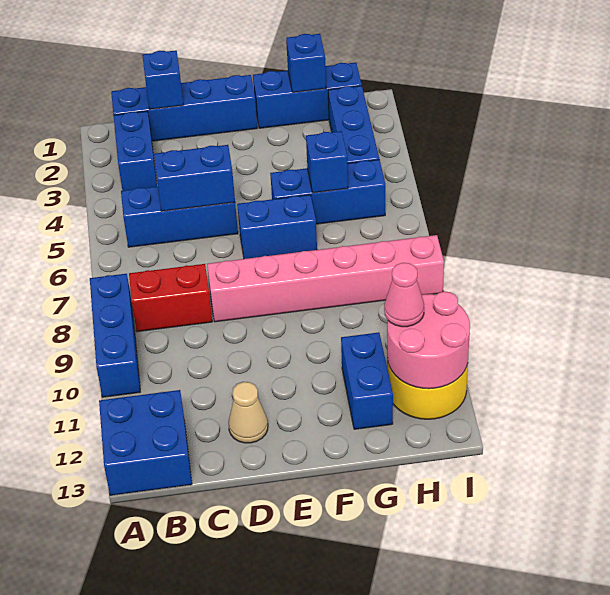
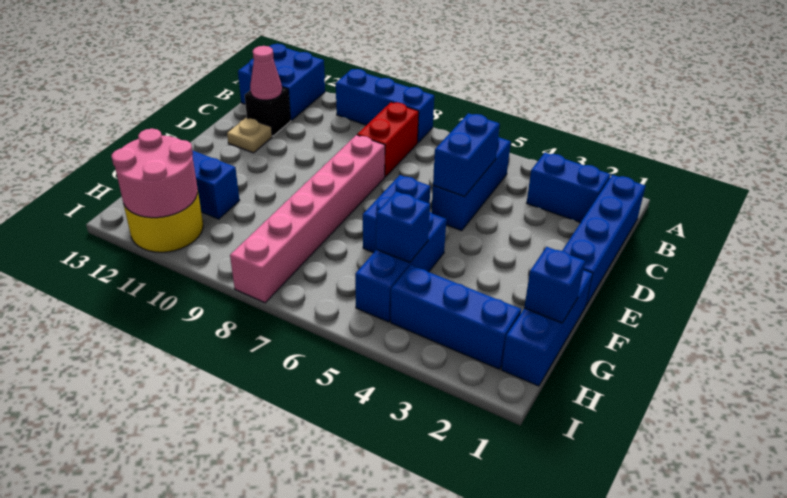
blue 1x1 brick [142,50,183,109] -> none
none -> black 1x1 brick [245,87,291,136]
tan 1x1 cone [229,382,268,443] -> tan 1x1 plate [227,118,272,153]
pink 1x1 cone [384,263,424,327] -> pink 1x1 cone moved to [250,46,282,100]

